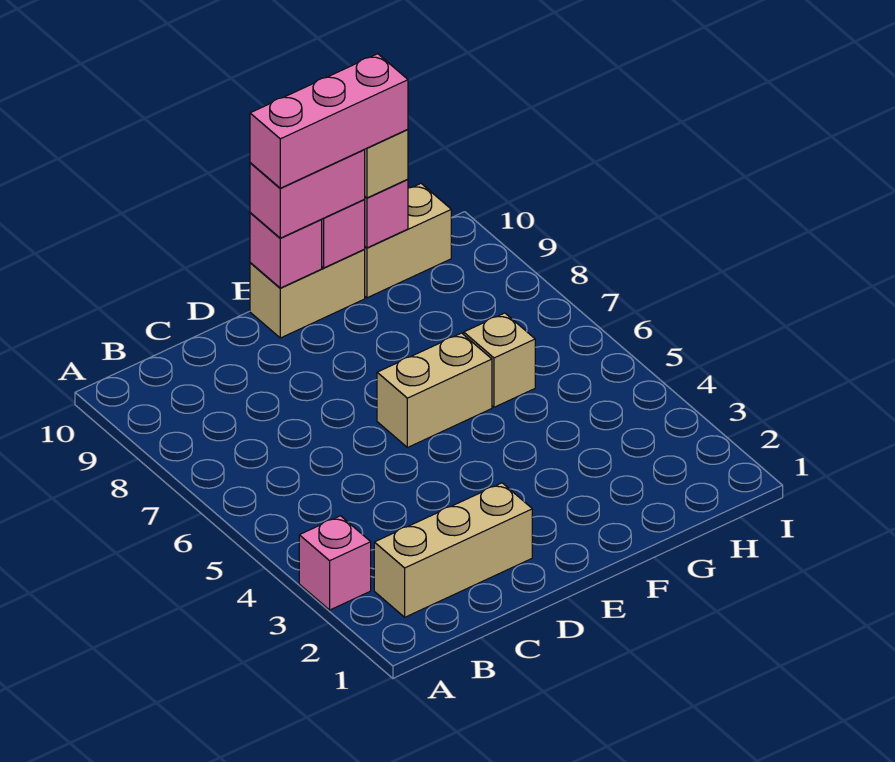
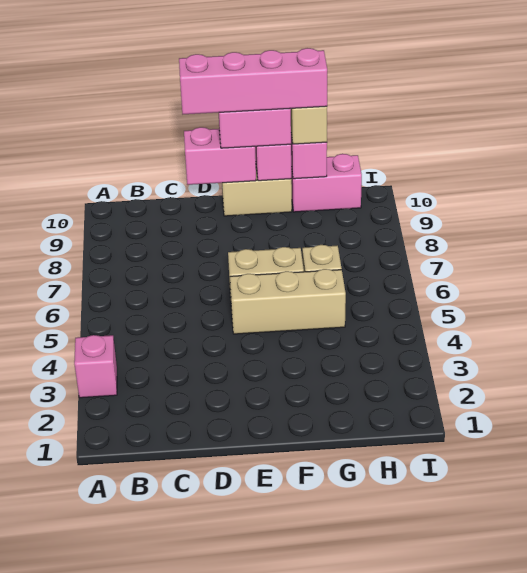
tan 1x3 brick [374,483,532,617] -> tan 1x3 brick moved to [230,269,346,334]
pink 1x1 brick [250,213,322,288] -> pink 1x2 brick [184,127,256,185]
pink 1x3 brick [250,54,408,188] -> pink 1x4 brick [179,48,327,114]
tan 1x2 brick [365,184,451,298] -> pink 1x2 brick [291,154,362,212]

